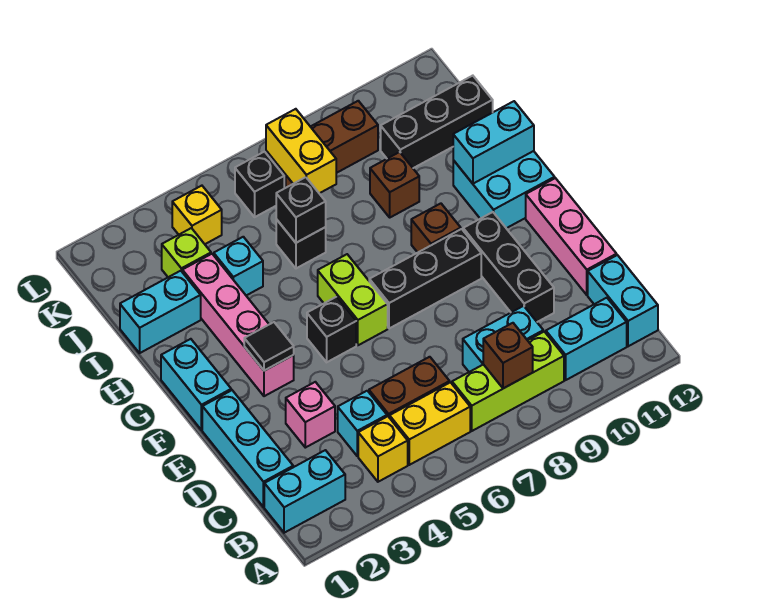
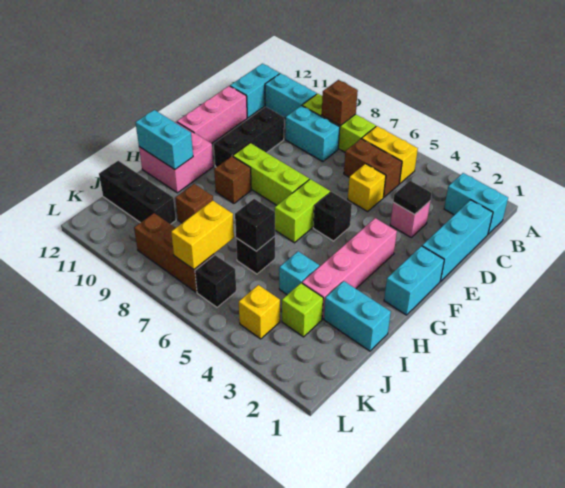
yellow 1x1 brick [358,416,408,482] -> yellow 1x1 brick moved to [348,164,386,211]
cyan 1x1 brick [338,391,387,456] -> none
black 1x1 tile [244,322,294,371] -> black 1x1 tile moved to [393,181,432,215]
black 1x3 brick [369,229,481,329] -> lime 1x3 brick [233,143,309,205]
cyan 2x2 brick [453,151,555,228] -> pink 2x2 brick [139,122,213,193]

